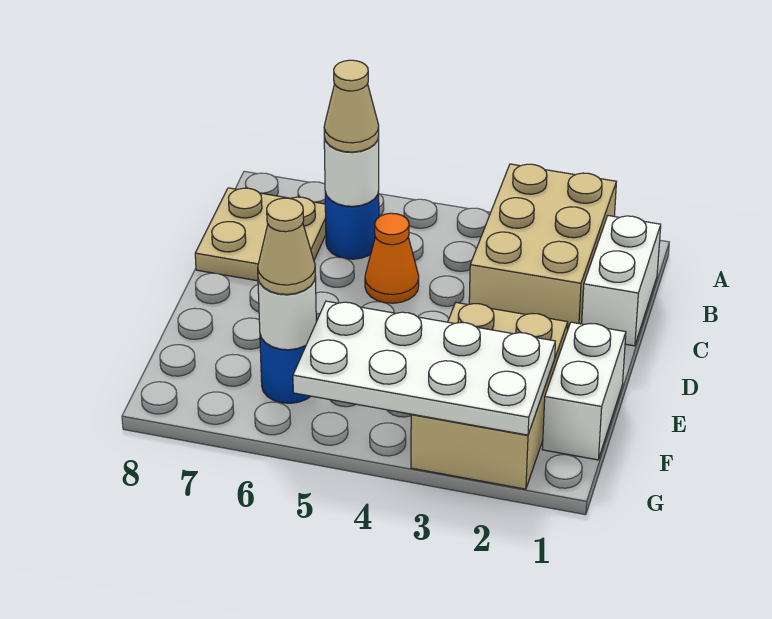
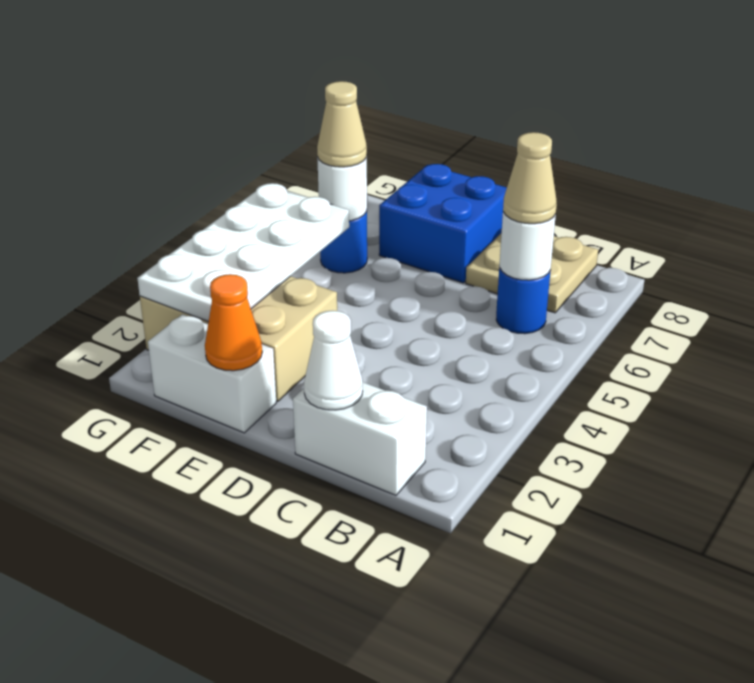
tan 2x3 brick [469,164,616,331] -> none
none -> white 1x1 cone [304,311,363,410]
orange 1x1 cone [365,213,419,303] -> orange 1x1 cone moved to [205,274,262,371]
none -> blue 2x2 brick [379,164,507,283]

